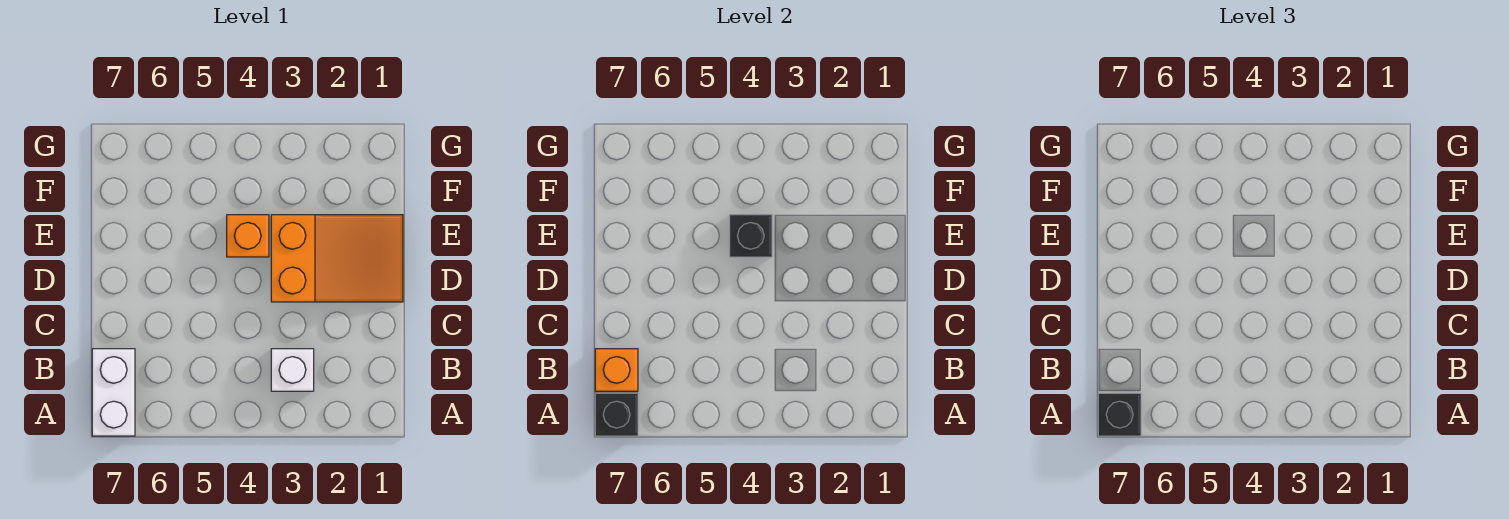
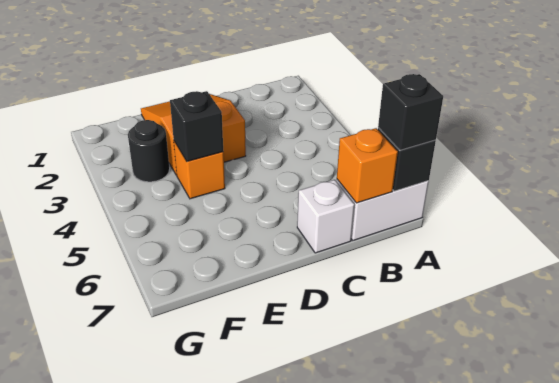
white 1x1 brick [271,349,314,391] -> white 1x1 brick moved to [297,180,354,253]
none -> black 1x1 round brick [128,120,170,182]

